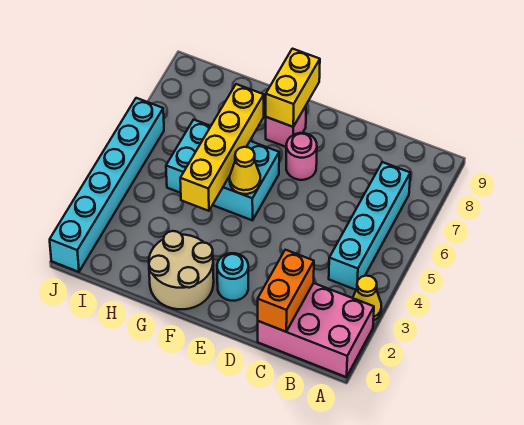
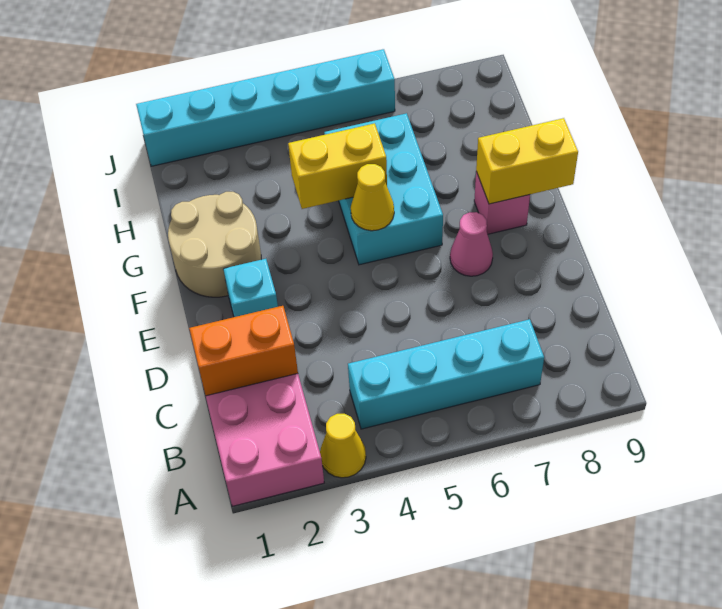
cyan 1x1 round brick [217,253,248,301] -> cyan 1x1 brick [223,259,278,317]
pink 1x1 round brick [286,133,317,180] -> pink 1x1 cone [450,212,493,276]
yellow 1x4 brick [180,84,264,211] -> yellow 1x2 brick [288,123,387,209]

